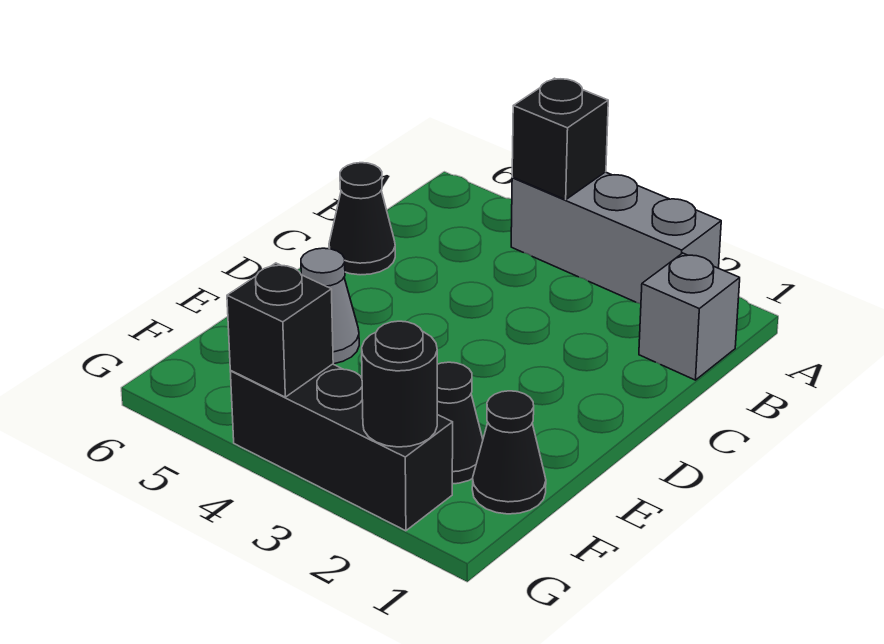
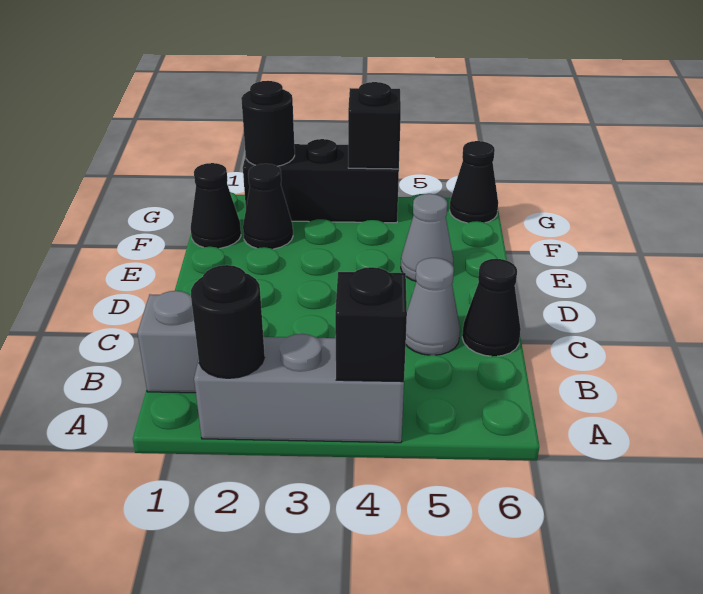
none -> black 1x1 round brick [191,265,265,378]
none -> grey 1x1 cone [406,258,460,355]
none -> black 1x1 cone [450,141,498,223]

